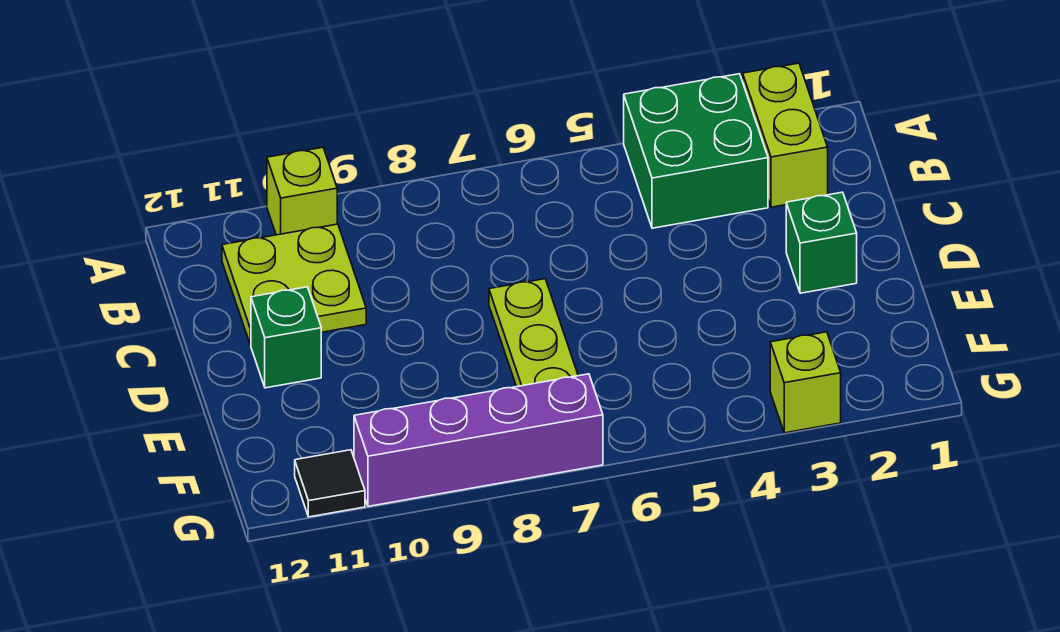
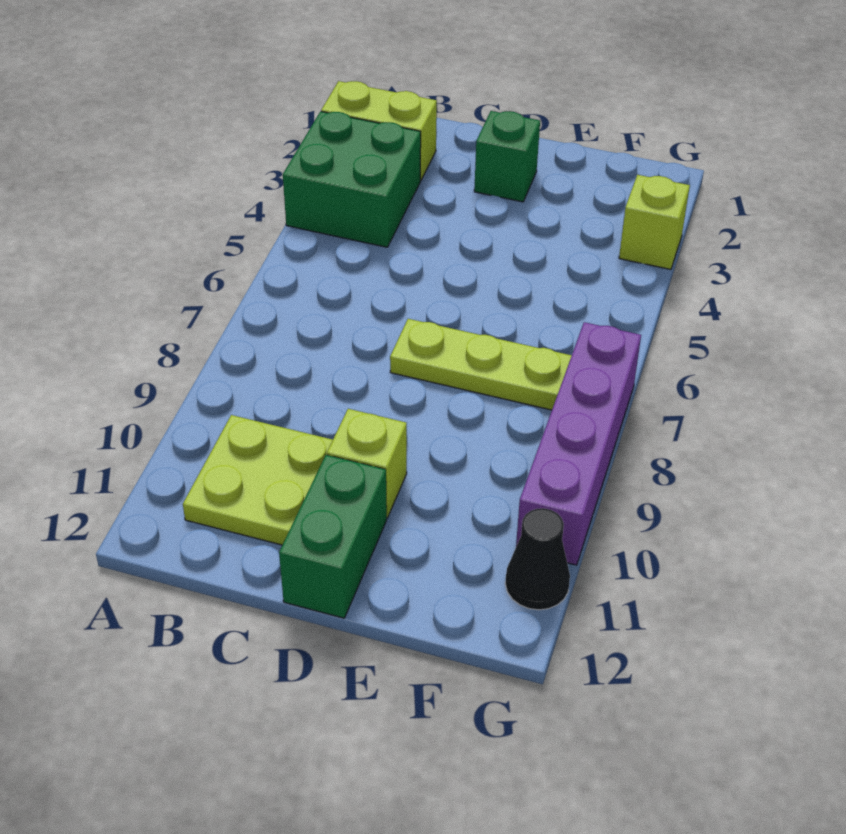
lime 1x1 brick [267,147,337,235] -> lime 1x1 brick moved to [327,409,407,518]
green 1x1 brick [251,287,321,388] -> green 1x2 brick [279,455,387,618]
black 1x1 tile [295,450,365,517] -> black 1x1 cone [505,508,570,610]

